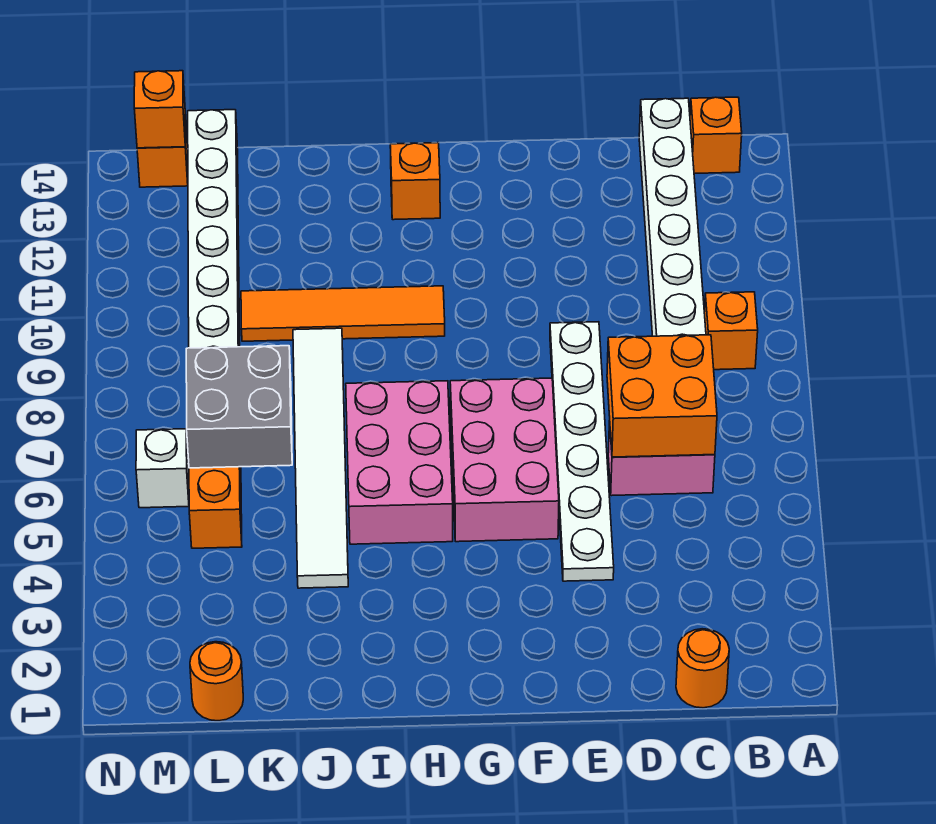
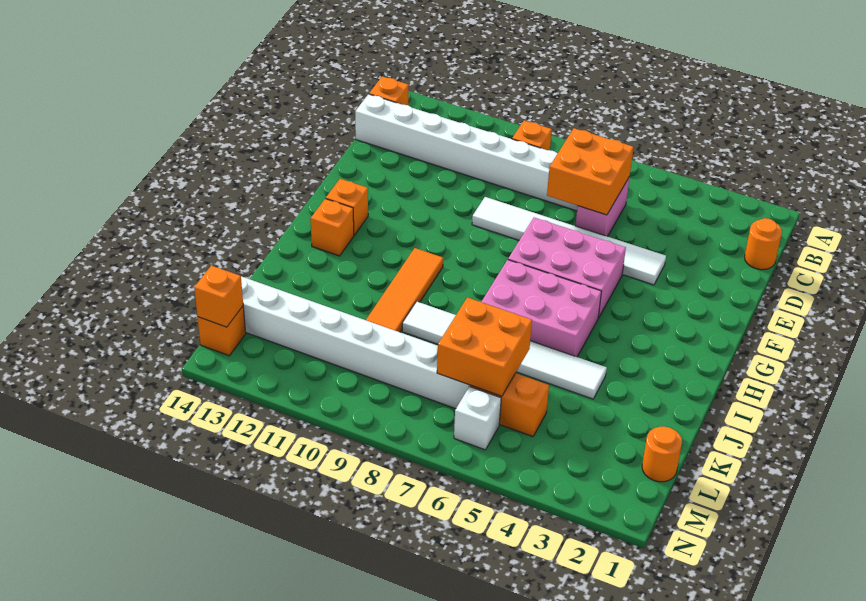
white 1x6 plate [550,322,614,581] -> white 1x6 tile [472,197,666,285]
none -> orange 1x1 brick [326,179,368,235]
grey 2x2 brick [186,346,292,468] -> orange 2x2 brick [437,297,532,396]

